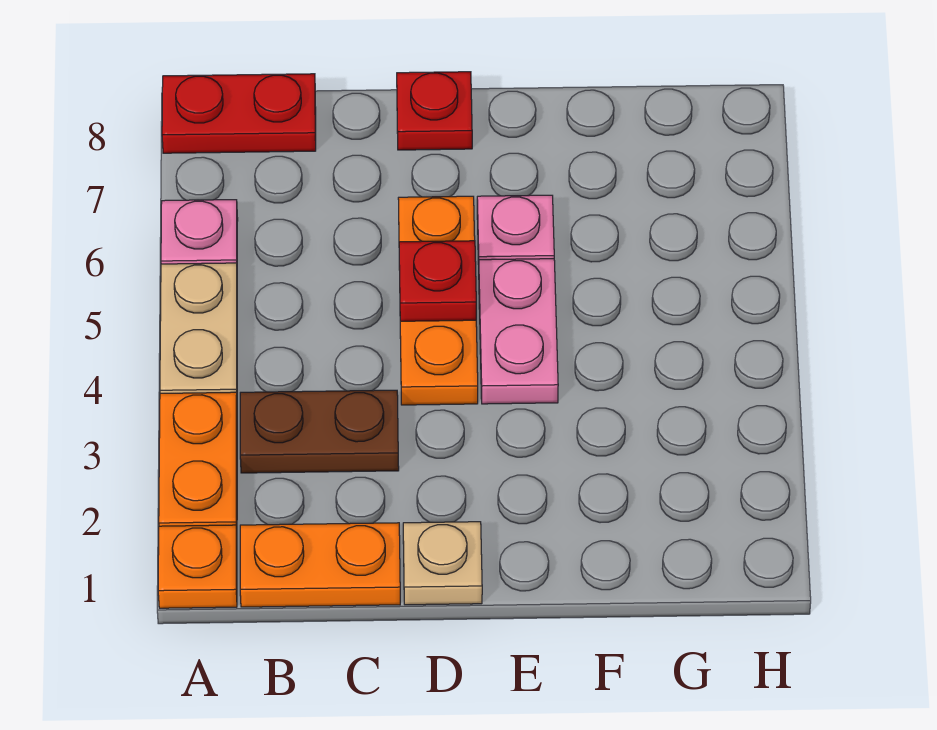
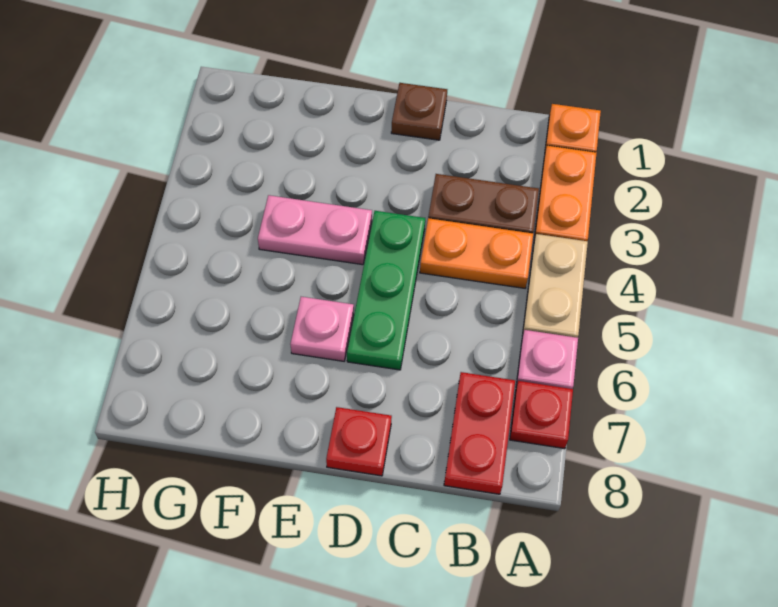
red 1x2 plate [162,74,316,153] -> red 1x2 plate turned to [444,372,515,494]
orange 1x2 plate [240,523,400,607] -> orange 1x2 plate moved to [420,218,533,288]
tan 1x1 plate [403,522,482,605] -> brown 1x1 plate [391,83,447,140]
orange 1x3 plate [398,196,478,405] -> green 1x3 plate [347,211,425,370]
red 1x1 plate [399,241,476,321] -> red 1x1 plate moved to [510,381,573,449]
pink 1x2 plate [479,259,558,404] -> pink 1x2 plate turned to [258,195,372,265]

